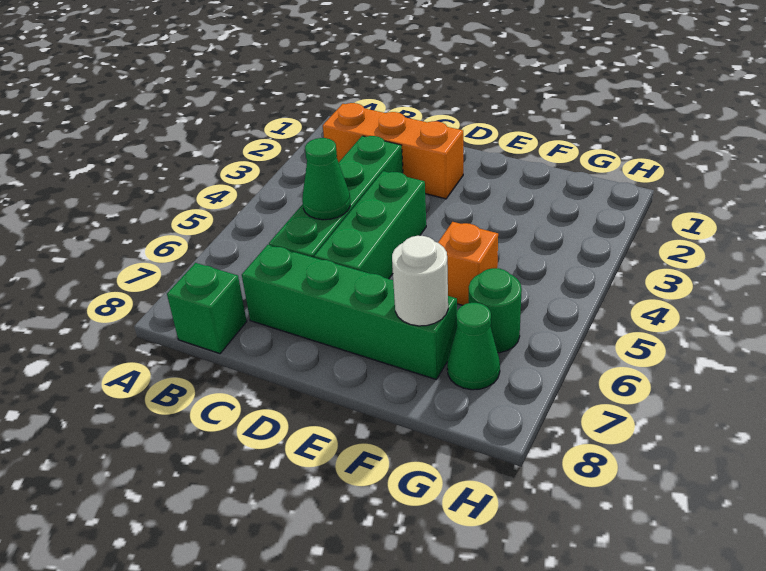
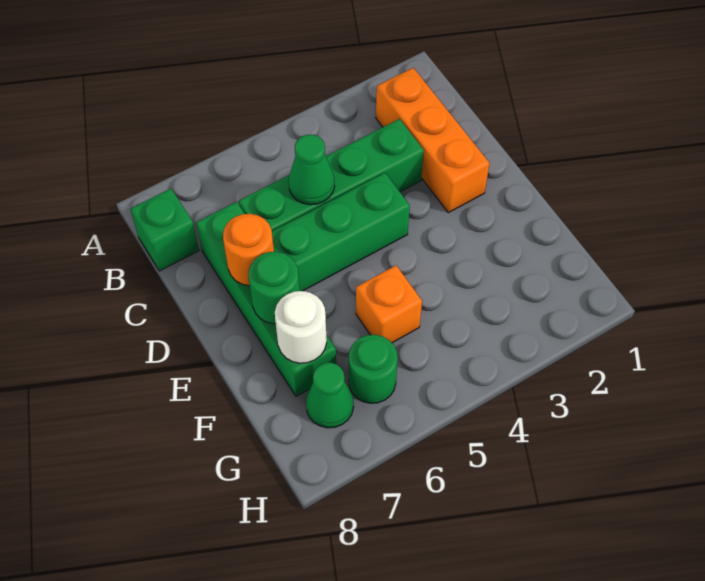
none -> orange 1x1 round brick [223,214,274,286]
none -> green 1x1 round brick [248,252,300,324]

